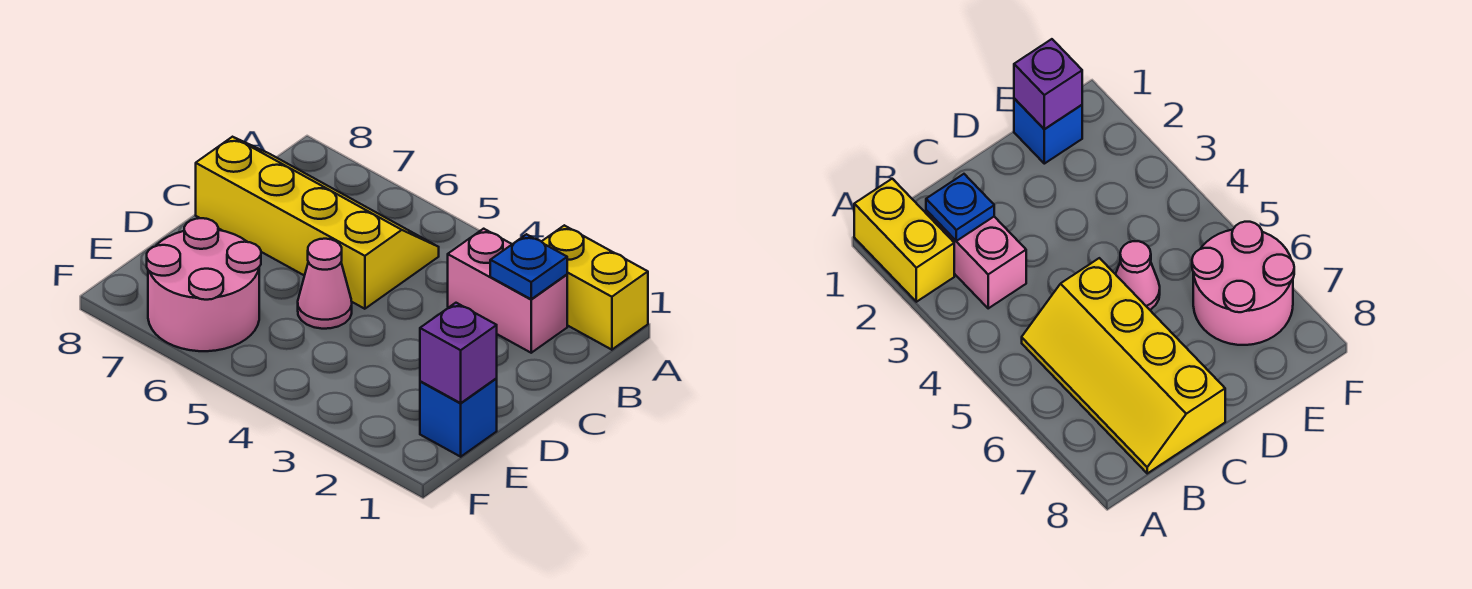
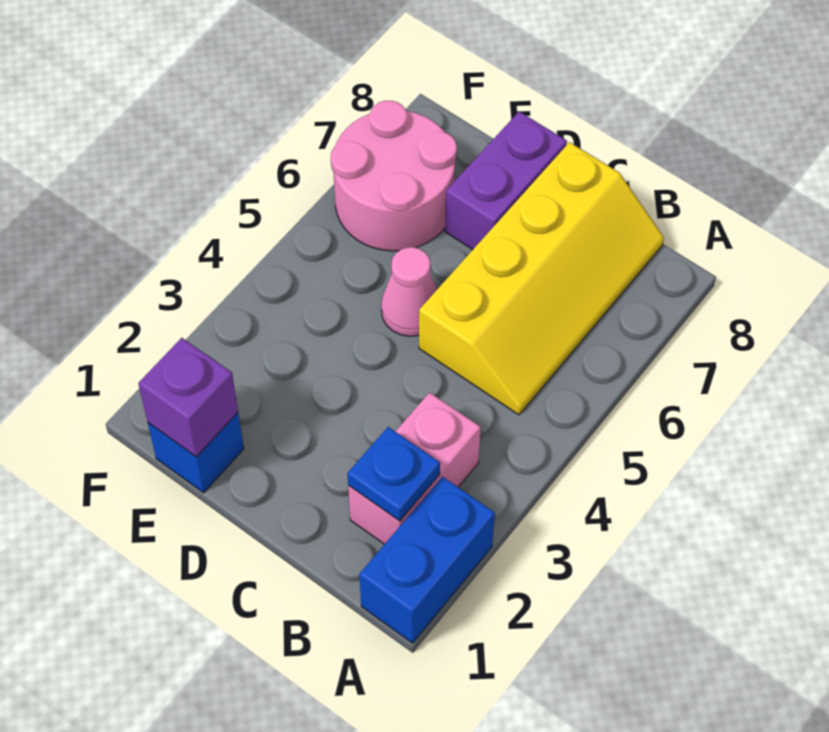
yellow 1x2 brick [541,225,648,350] -> blue 1x2 brick [360,477,495,643]
none -> purple 1x2 brick [445,112,567,249]

